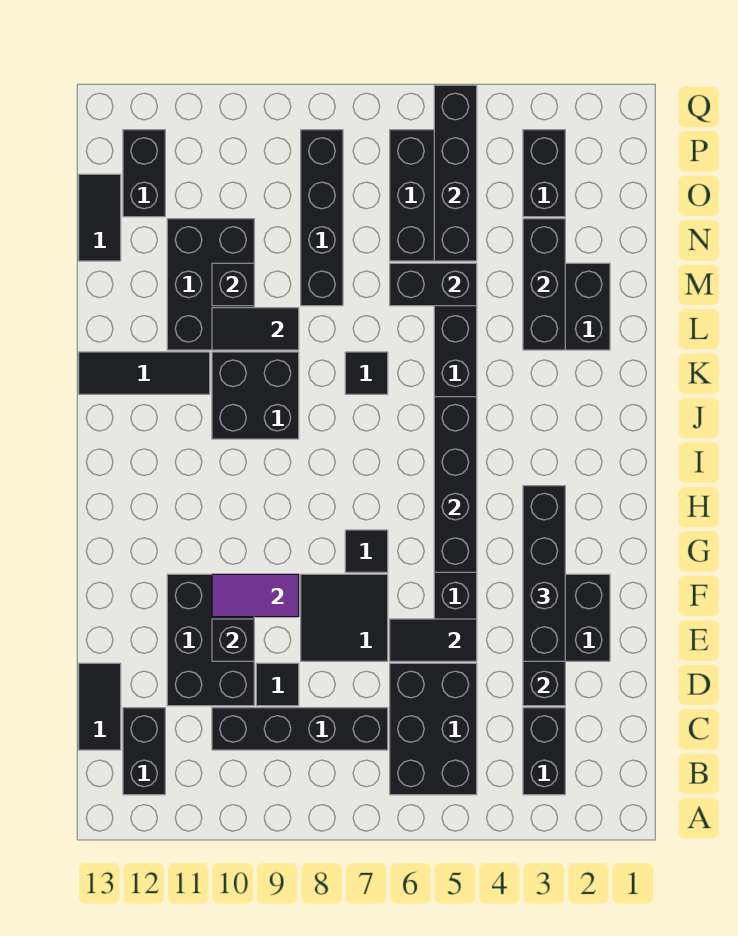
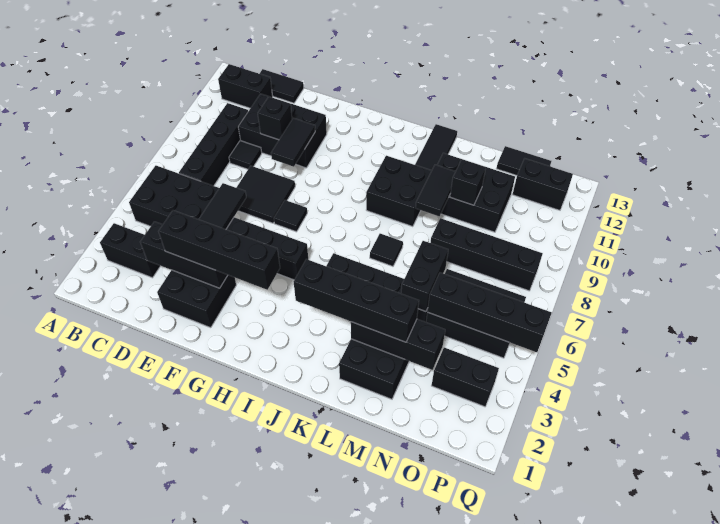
purple 1x2 tile [212,574,299,617] -> black 1x2 tile [271,118,315,167]
black 1x4 brick [434,397,477,572] -> black 1x4 brick moved to [294,259,419,342]

